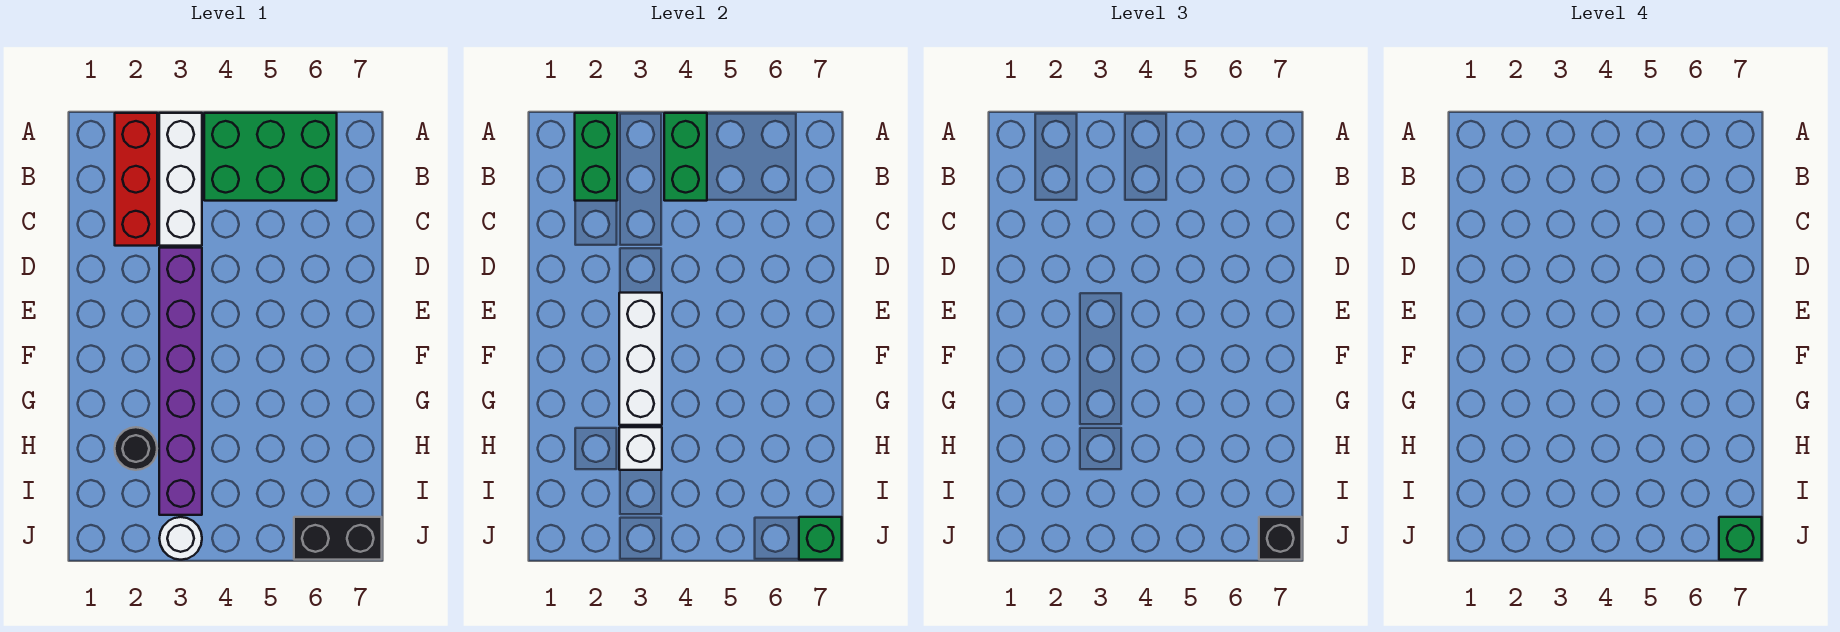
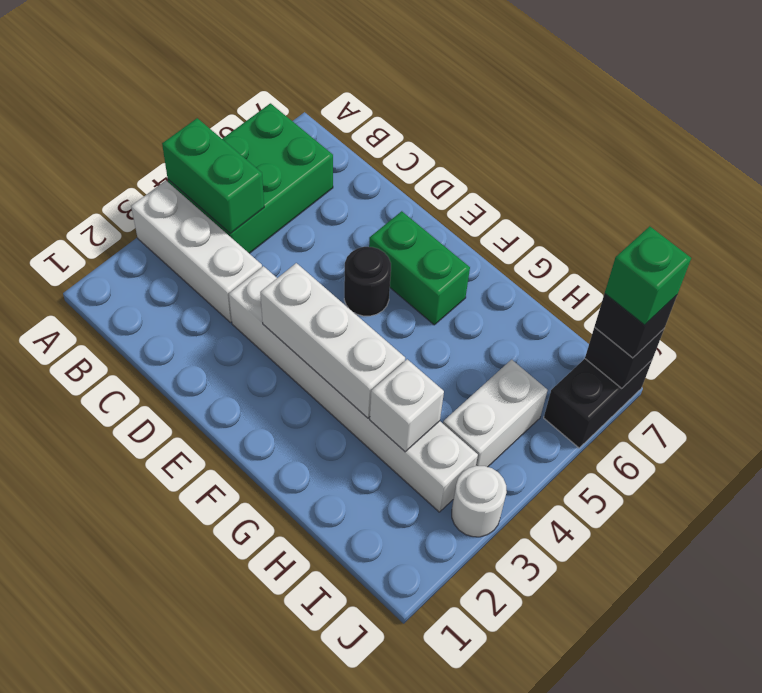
red 1x3 brick [115,113,157,246] -> none
green 1x2 brick [575,113,617,201] -> green 1x2 brick moved to [369,211,470,325]
purple 1x6 brick [159,248,202,515] -> white 1x6 brick [229,266,478,512]
black 1x1 round brick [115,427,157,470] -> black 1x1 round brick moved to [344,247,391,316]
none -> white 1x2 brick [443,360,548,467]
green 1x1 brick [799,517,842,560] -> black 1x1 brick [585,327,664,388]

